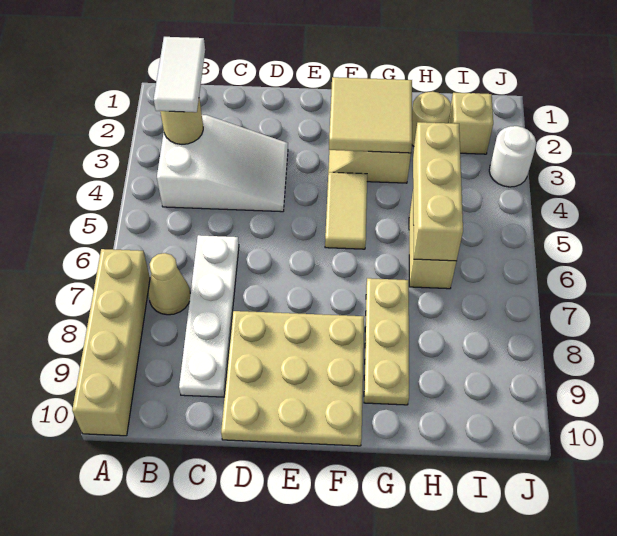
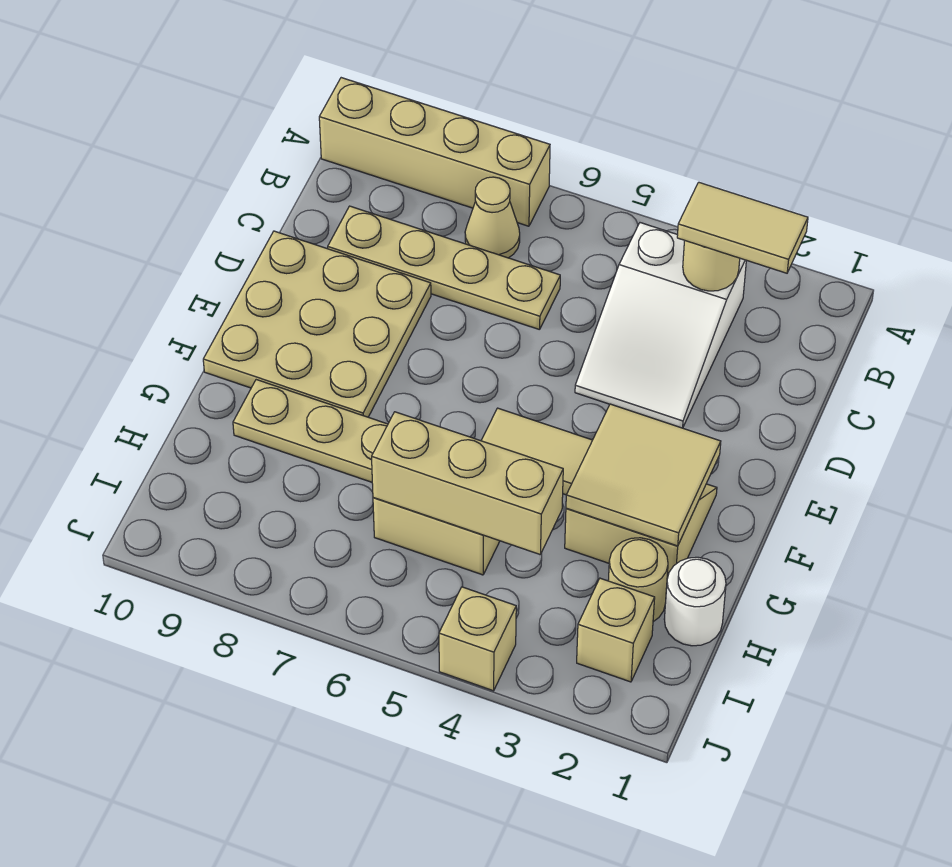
white 1x2 tile [154,37,205,112] -> tan 1x2 tile [677,182,808,273]
white 1x4 plate [179,235,239,397] -> tan 1x4 plate [328,206,560,330]
white 1x1 round brick [489,126,536,187] -> white 1x1 round brick moved to [664,557,726,646]
none -> tan 1x1 brick [439,587,516,691]

